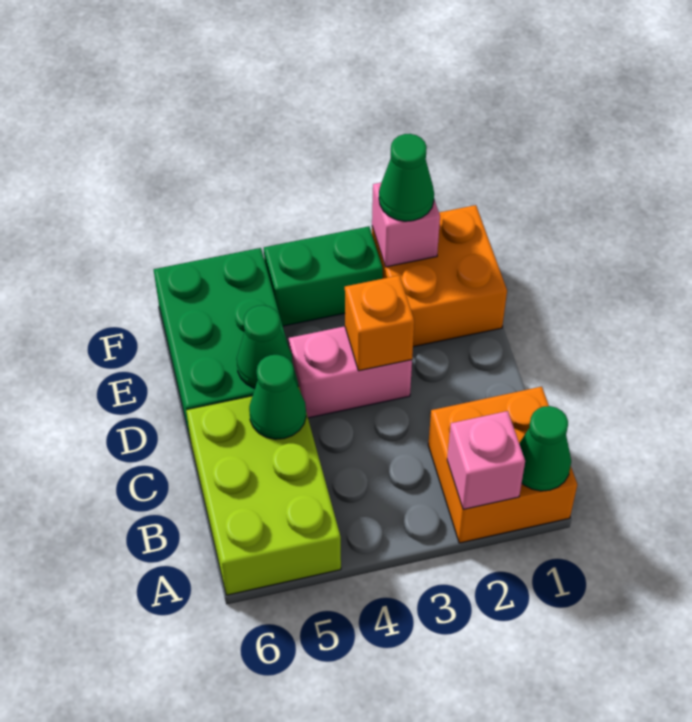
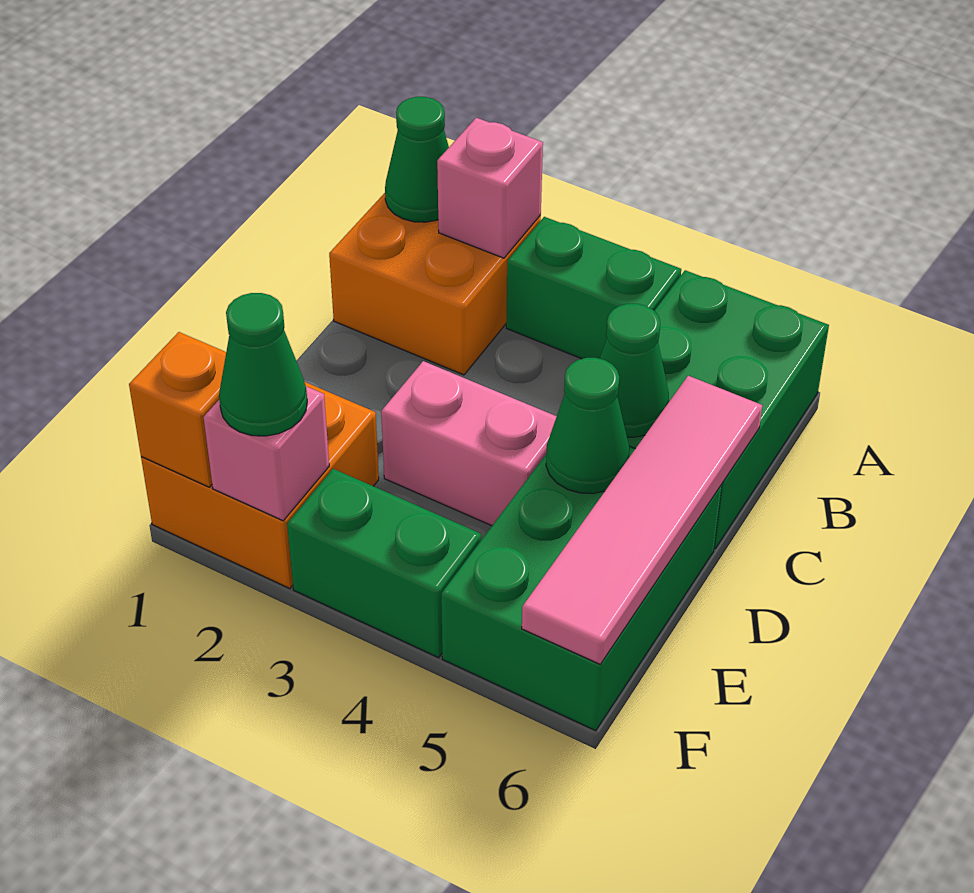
none -> green 1x2 brick [506,217,681,359]
lime 2x3 brick [186,386,341,595] -> green 2x3 brick [627,270,829,549]
none -> pink 1x4 tile [522,376,762,664]
orange 1x1 brick [345,275,414,371] -> orange 1x1 brick moved to [129,332,226,487]

